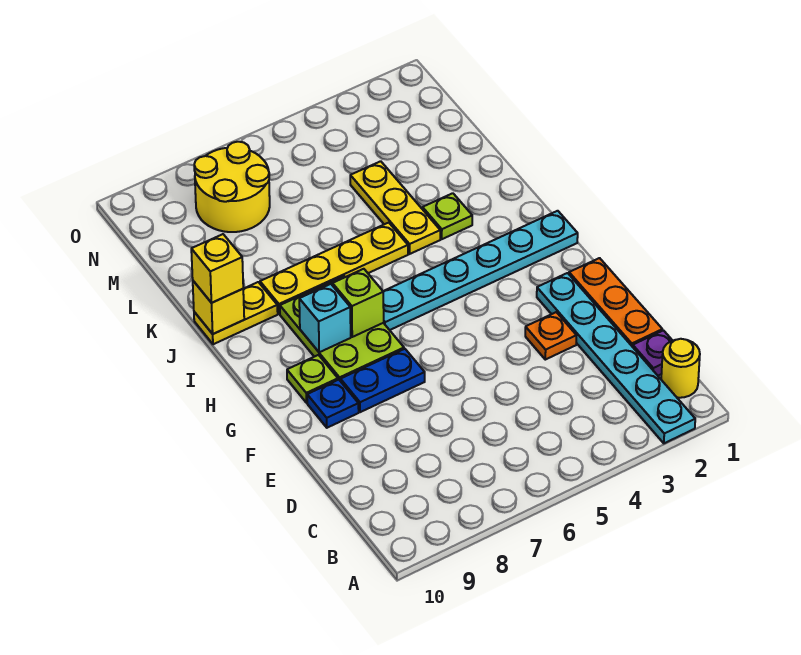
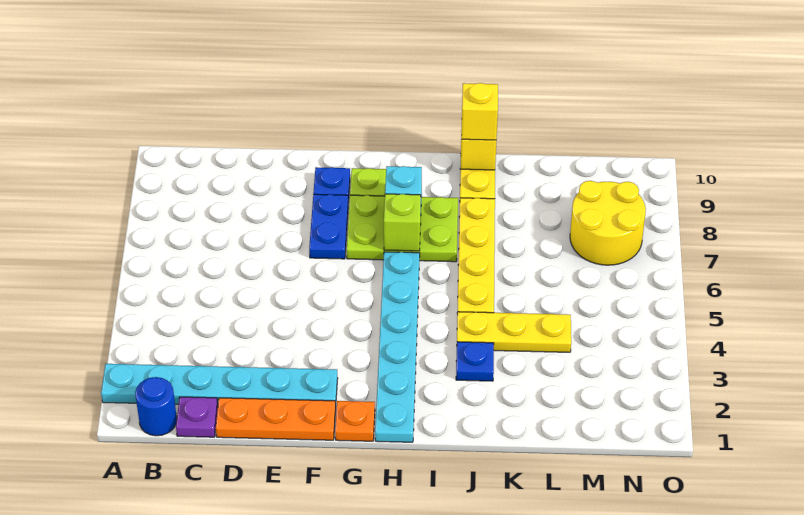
yellow 1x1 round brick [661,339,700,398] -> blue 1x1 round brick [135,377,177,436]
orange 1x1 plate [525,312,576,360] -> orange 1x1 plate moved to [335,401,375,441]
lime 1x1 plate [423,193,472,239] -> blue 1x1 plate [456,342,494,381]

